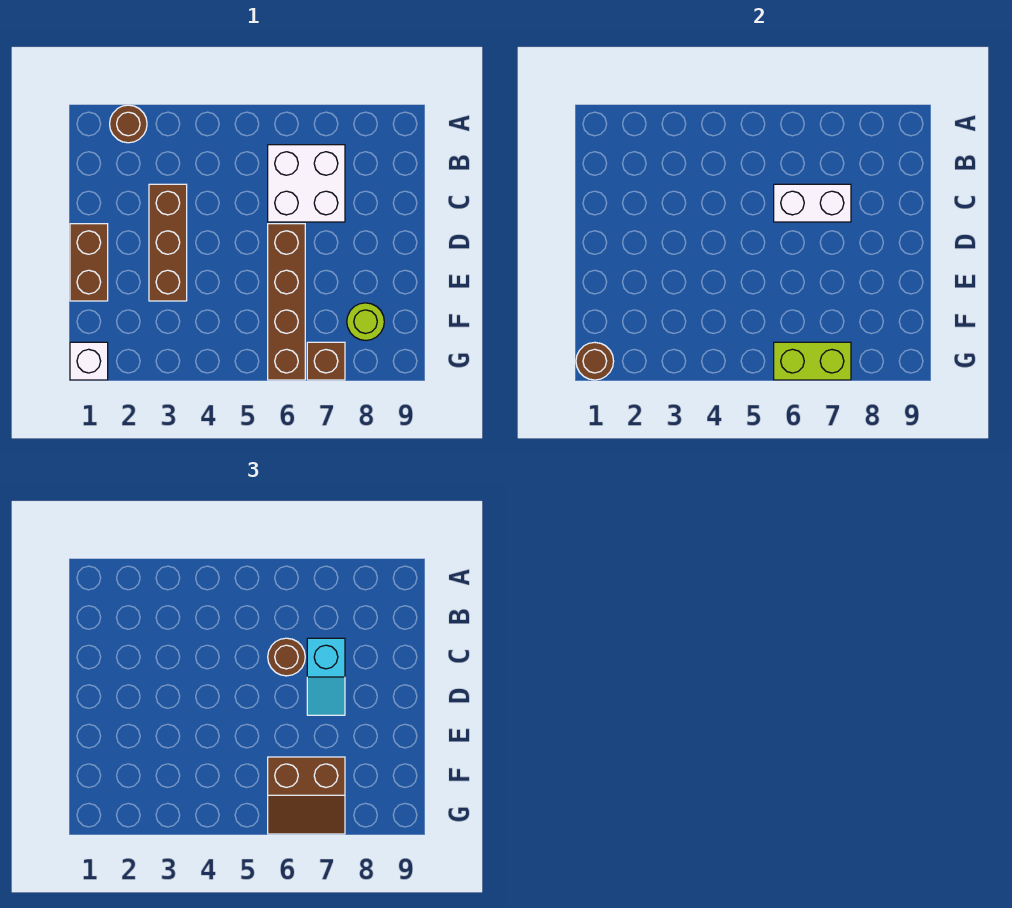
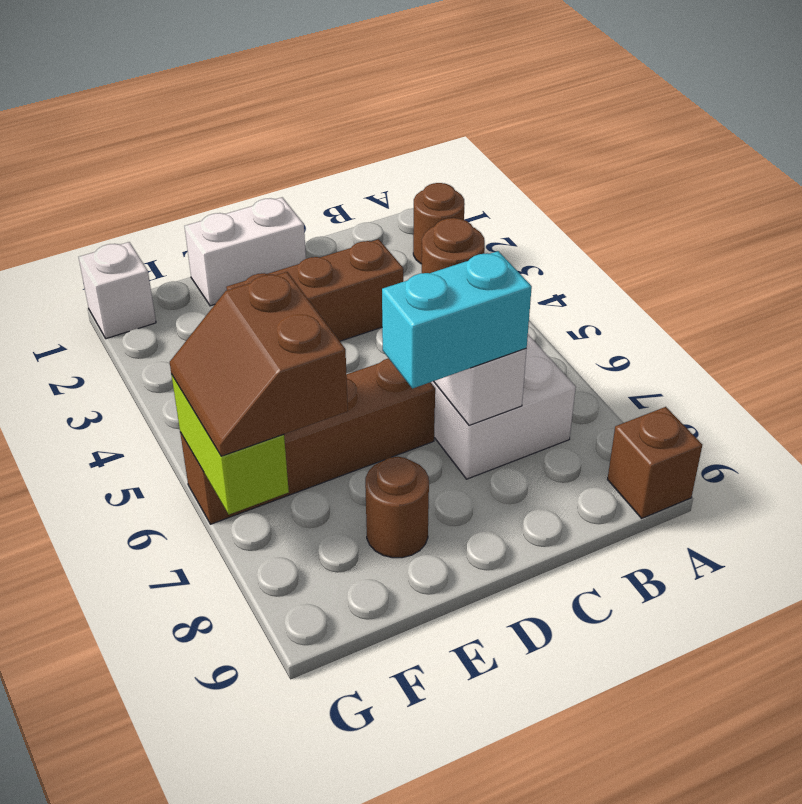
cyan 1x2 slope [307,638,345,715] -> cyan 1x2 brick [382,251,532,388]
brown 1x2 brick [70,224,108,301] -> white 1x2 brick [185,197,306,306]
lime 1x1 round brick [347,303,384,340] -> none
brown 1x1 round brick [576,342,614,380] -> brown 1x1 round brick moved to [365,457,429,558]
brown 1x1 brick [307,342,345,380] -> brown 1x1 brick moved to [607,407,702,518]

